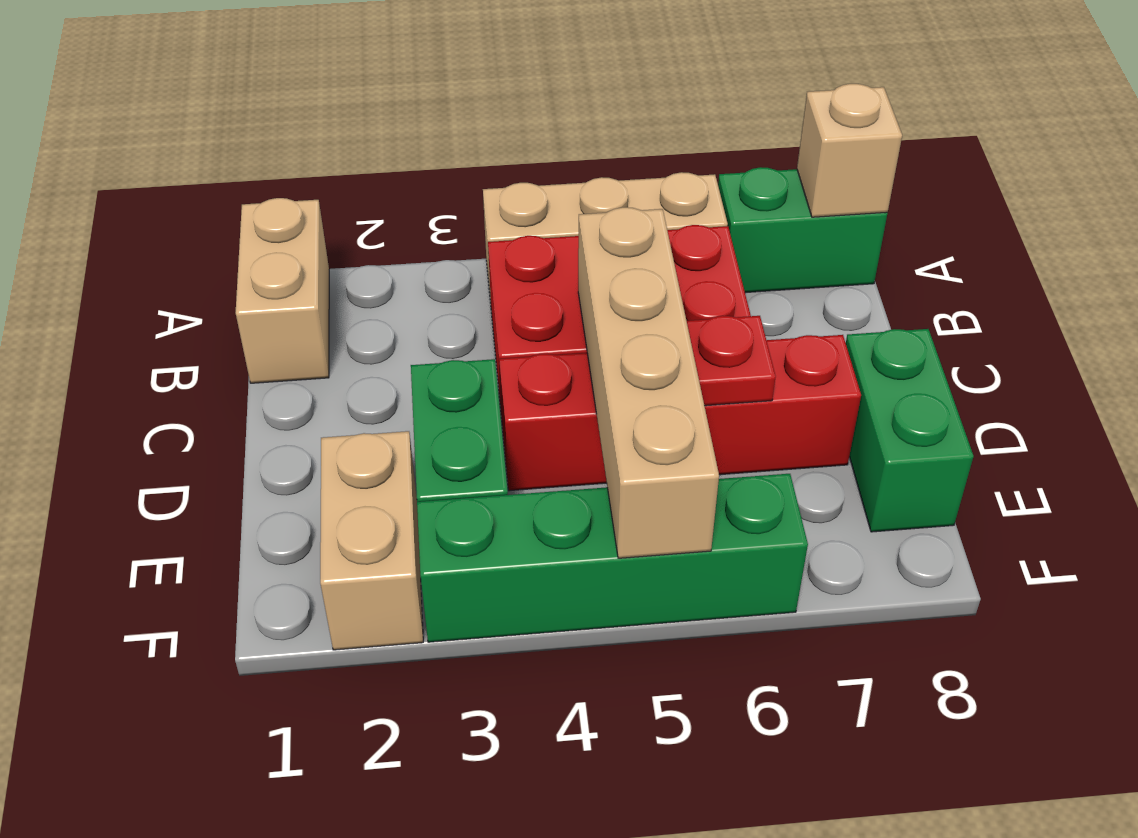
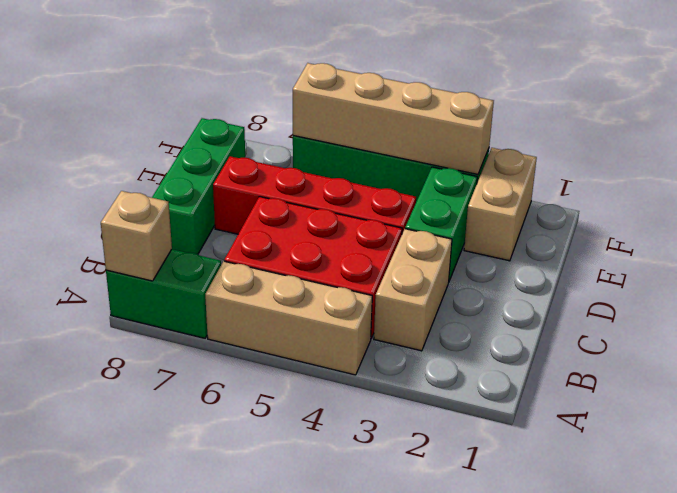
tan 1x2 brick [236,198,329,383] -> tan 1x2 brick moved to [374,229,452,351]
tan 1x4 brick [578,207,719,558] -> tan 1x4 brick turned to [293,63,494,174]
red 1x1 plate [687,316,776,406] -> none
green 1x2 brick [846,329,974,532] -> green 1x3 brick [152,118,245,254]

